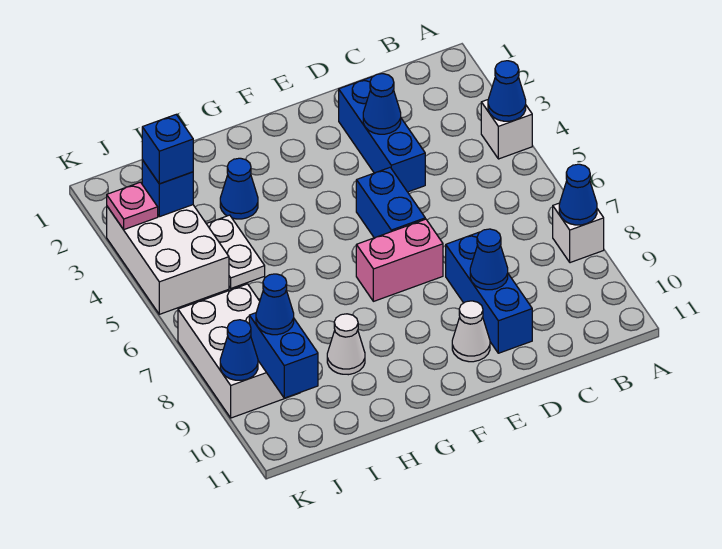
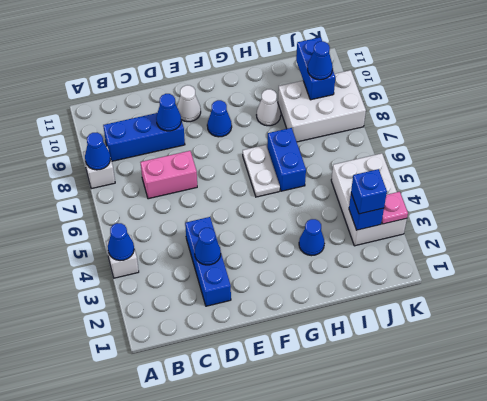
blue 1x3 brick [446,232,532,353] -> blue 1x3 brick turned to [103,113,185,161]
blue 1x2 brick [356,167,425,238] -> blue 1x2 brick moved to [267,128,306,191]
pink 1x2 brick [356,219,443,301] -> pink 1x2 brick moved to [140,151,197,199]
white 1x2 plate [207,215,265,288] -> white 1x2 plate moved to [243,145,280,197]
white 2x3 brick [178,284,299,418] -> white 2x3 brick turned to [278,70,366,142]
blue 1x1 cone [220,320,258,380] -> blue 1x1 cone moved to [207,100,232,137]

